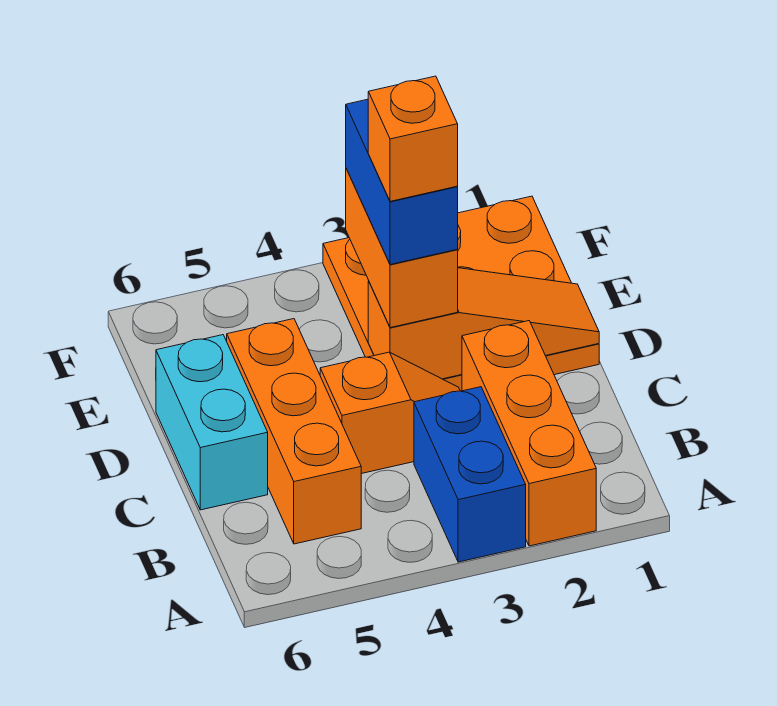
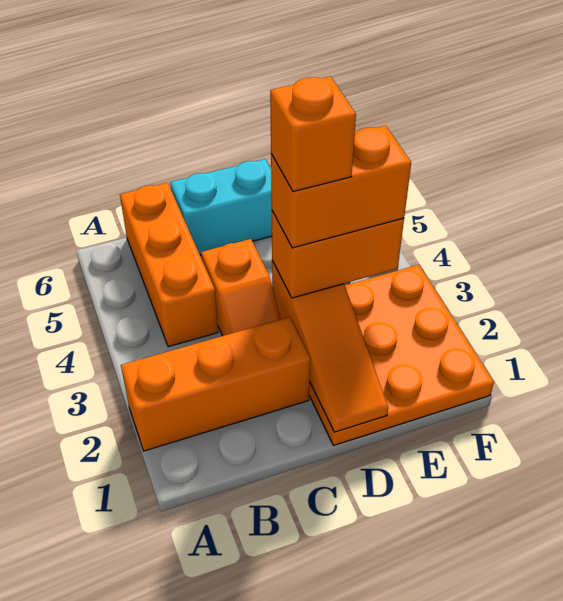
blue 1x2 brick [414,387,526,562] -> none
orange 1x3 brick [227,319,361,544] -> orange 1x3 brick turned to [120,183,218,347]
blue 1x2 brick [346,99,458,265] -> orange 1x2 brick [271,126,411,248]

